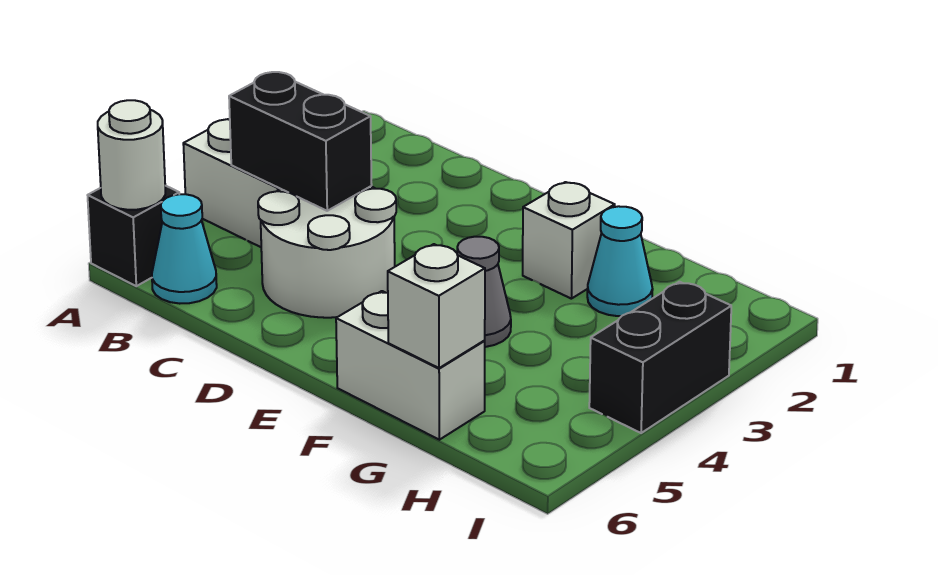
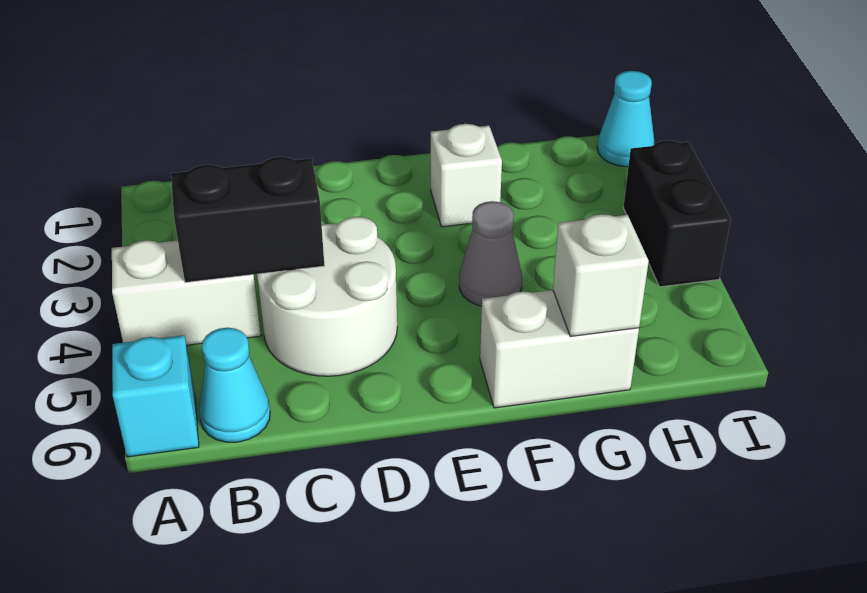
black 1x1 brick [88,186,179,286] -> cyan 1x1 brick [112,335,199,457]
white 1x1 round brick [98,100,165,210] -> none
cyan 1x1 cone [587,206,653,316] -> cyan 1x1 cone moved to [597,71,655,167]

